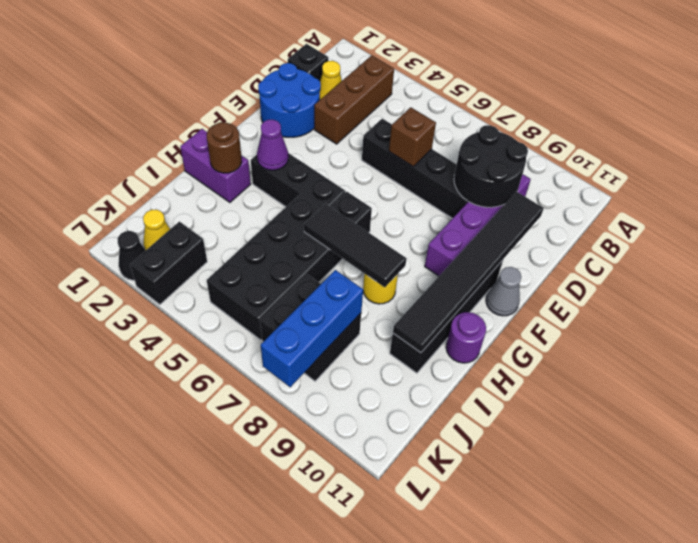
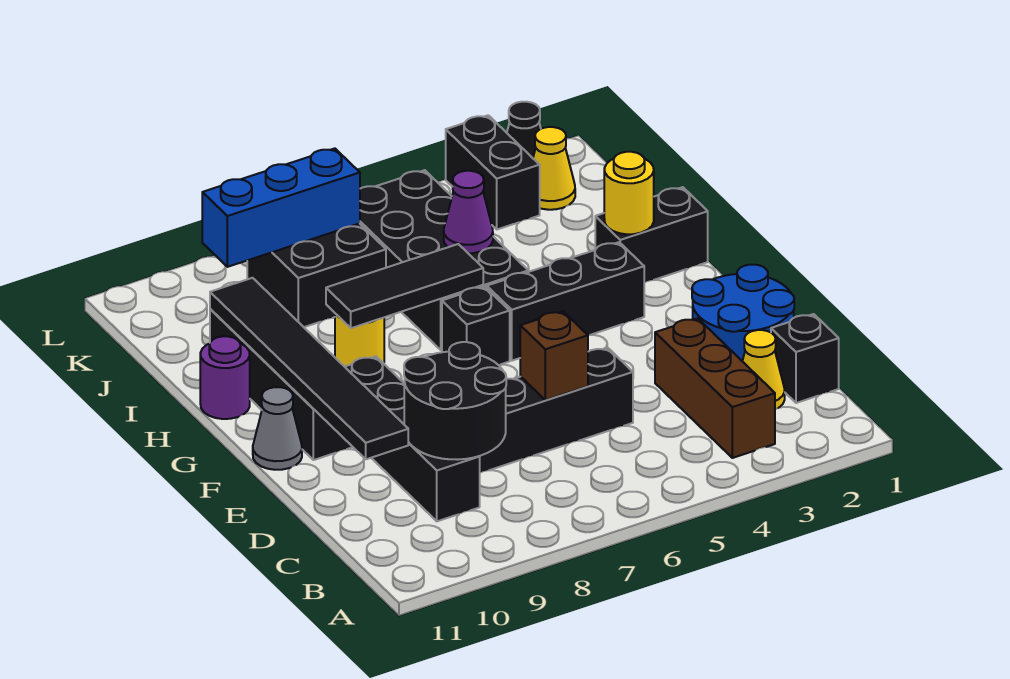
purple 1x4 brick [425,174,531,276] -> black 1x4 brick [345,356,480,521]
purple 1x1 cone [257,120,288,170] -> purple 1x1 cone moved to [444,171,493,253]
purple 1x2 brick [180,129,251,202] -> black 1x2 brick [595,187,708,282]
brown 1x1 round brick [207,122,242,173] -> yellow 1x1 round brick [604,152,654,234]
blue 1x3 brick [261,270,363,387] -> blue 1x3 brick turned to [202,148,360,267]

